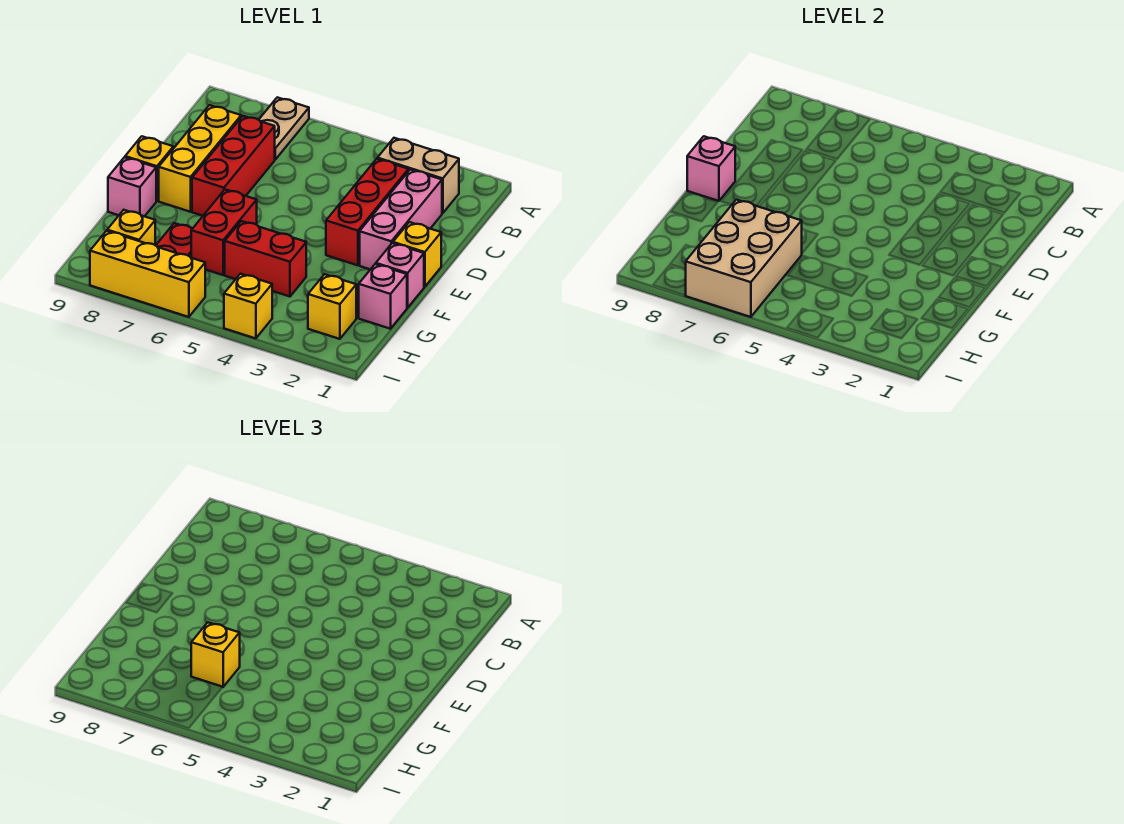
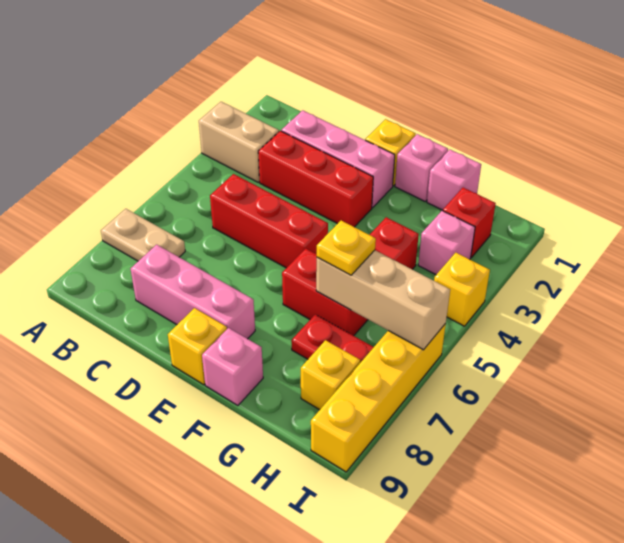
tan 1x2 brick [377,138,459,213] -> tan 1x2 brick turned to [199,102,279,182]
red 1x3 brick [192,116,275,216] -> red 1x3 brick moved to [210,174,328,268]
yellow 1x3 brick [159,105,241,212] -> pink 1x3 brick [131,245,255,339]
pink 1x1 brick [687,136,735,201] -> pink 1x1 brick moved to [418,211,475,275]
tan 2x3 brick [685,200,802,317] -> tan 1x3 brick [316,250,450,350]
yellow 1x1 brick [191,623,240,687] -> yellow 1x1 plate [317,220,376,275]
yellow 1x1 brick [308,274,356,339] -> red 1x1 brick [443,188,496,257]
yellow 1x3 brick [90,231,205,317] -> yellow 1x4 brick [311,324,446,472]

